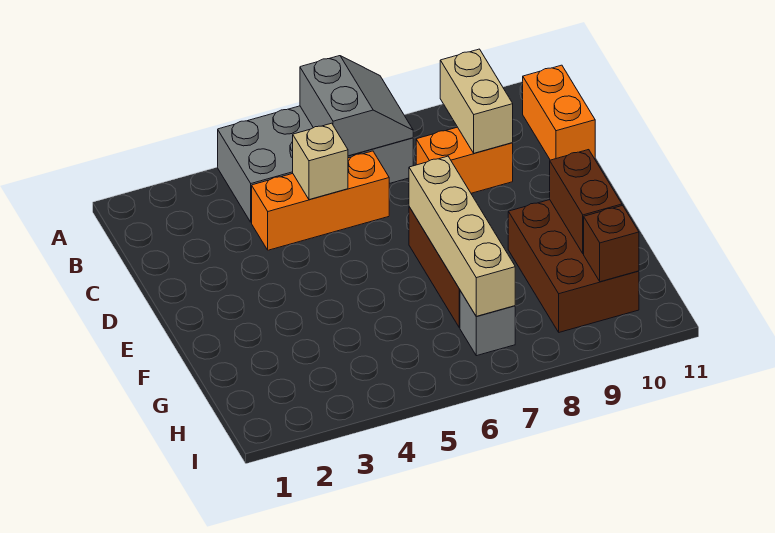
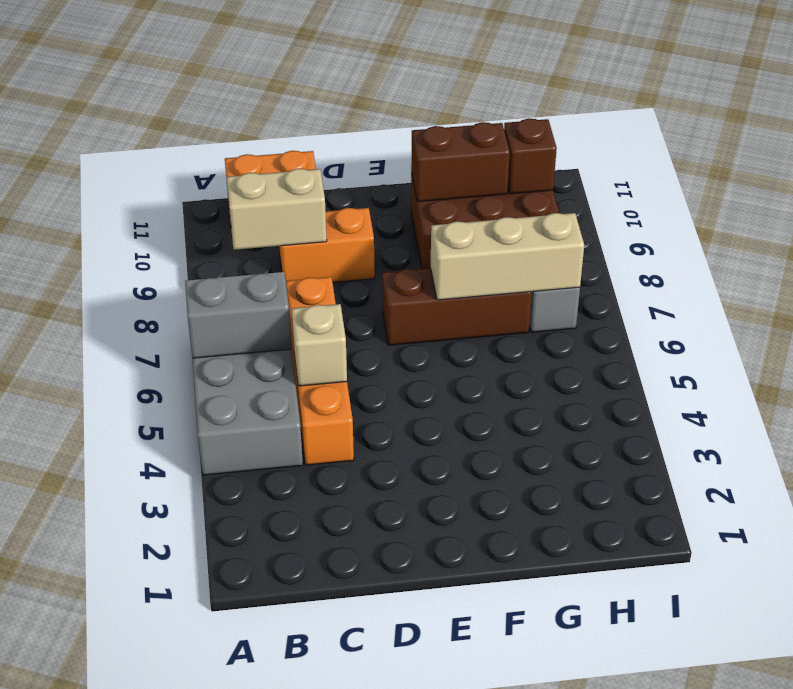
orange 1x3 brick [252,151,389,250] -> orange 1x4 brick [286,277,354,465]
orange 1x2 brick [416,127,513,193] -> orange 1x2 brick turned to [279,208,375,282]
tan 1x4 brick [409,156,515,316] -> tan 1x3 brick [430,213,584,300]

